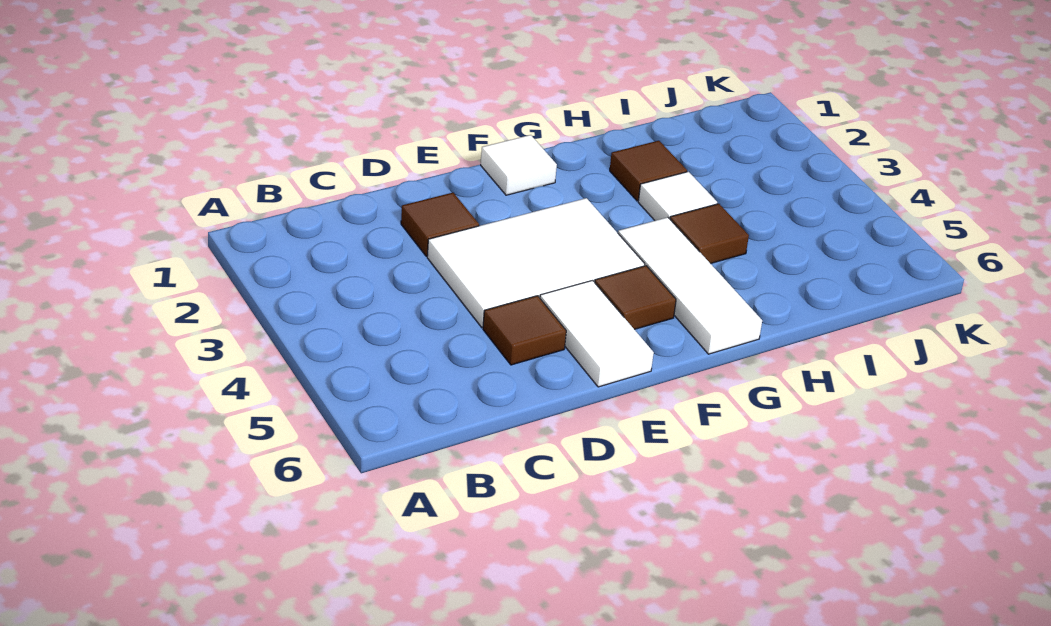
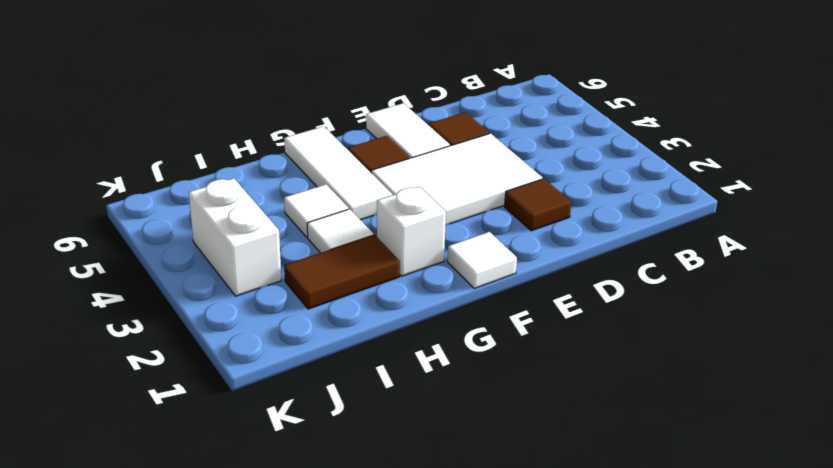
none -> white 1x1 brick [377,187,446,276]
brown 1x1 tile [610,141,687,201] -> brown 1x2 tile [284,235,400,309]
brown 1x1 tile [670,204,749,264] -> white 1x1 tile [284,184,349,237]
none -> white 1x2 brick [189,179,281,296]

